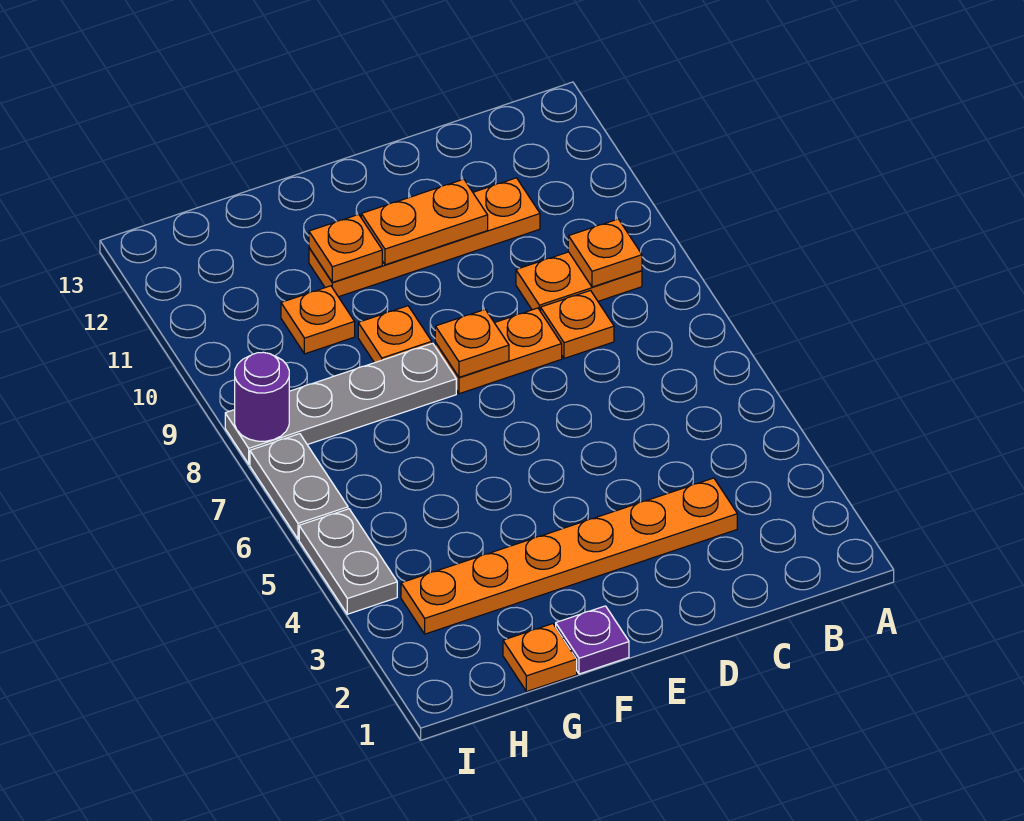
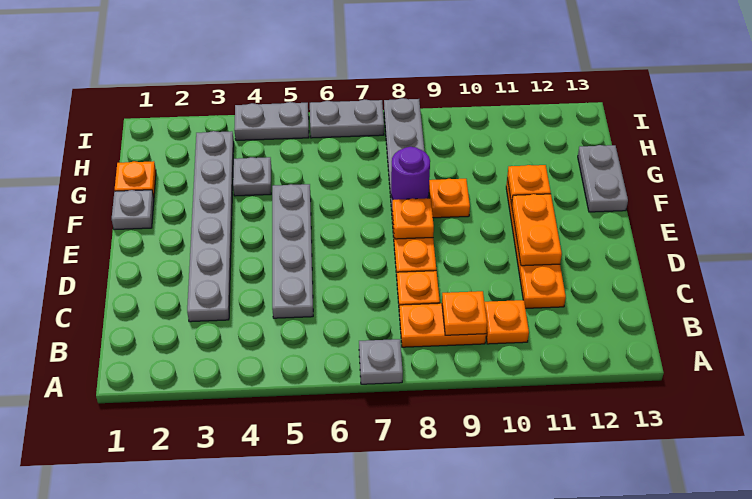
none -> grey 1x1 plate [359,339,403,384]
orange 1x2 plate [516,252,642,311] -> orange 1x2 plate turned to [399,303,486,347]
orange 1x6 plate [401,478,737,634] -> grey 1x6 plate [187,131,234,322]
none -> grey 1x4 plate [272,184,313,318]
purple 1x1 plate [556,606,629,674] -> grey 1x1 plate [112,190,154,230]
none -> grey 1x2 plate [578,145,628,212]
none -> grey 1x1 plate [233,157,271,196]
orange 1x1 plate [281,286,355,354] -> orange 1x1 plate moved to [484,300,529,344]
purple 1x1 round brick [235,352,289,441] -> purple 1x1 round brick moved to [391,147,430,200]

